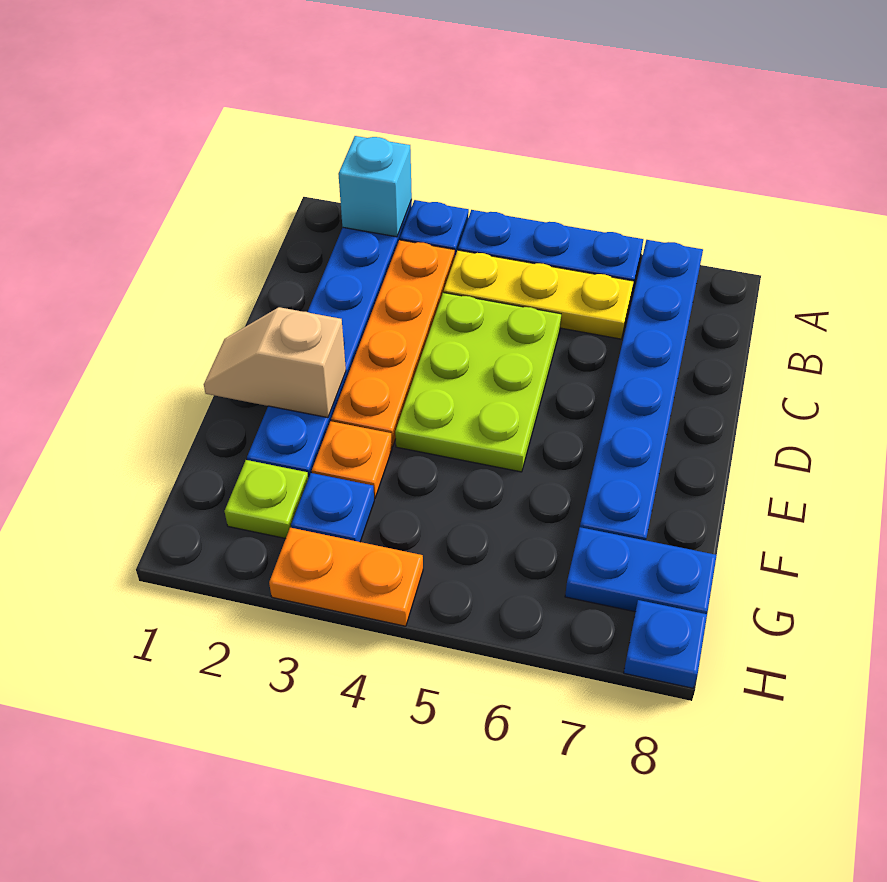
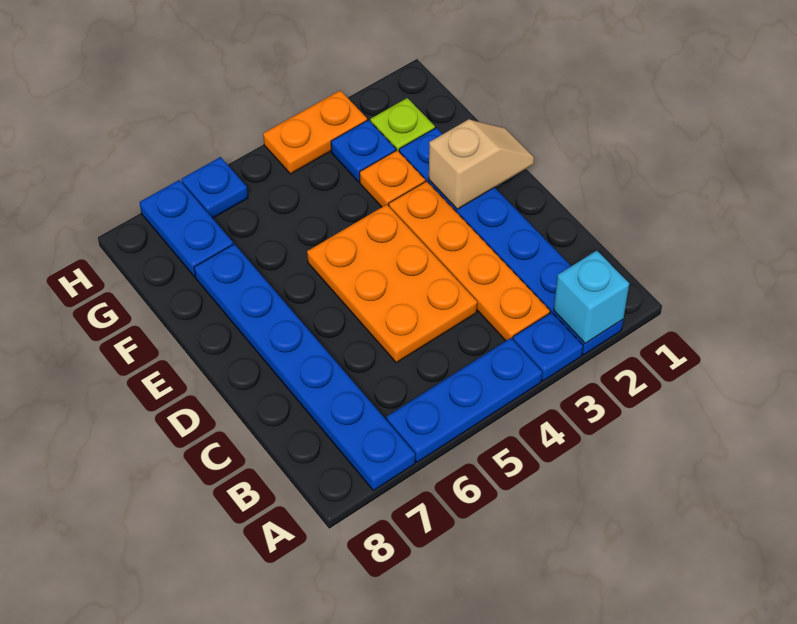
yellow 1x3 plate [444,250,634,339] -> none
lime 2x3 plate [395,293,561,472] -> orange 2x3 plate [307,205,477,363]
blue 1x2 plate [565,527,717,614] -> blue 1x2 plate turned to [140,180,233,277]
blue 1x1 plate [624,600,707,688] -> blue 1x1 plate moved to [181,157,248,218]

